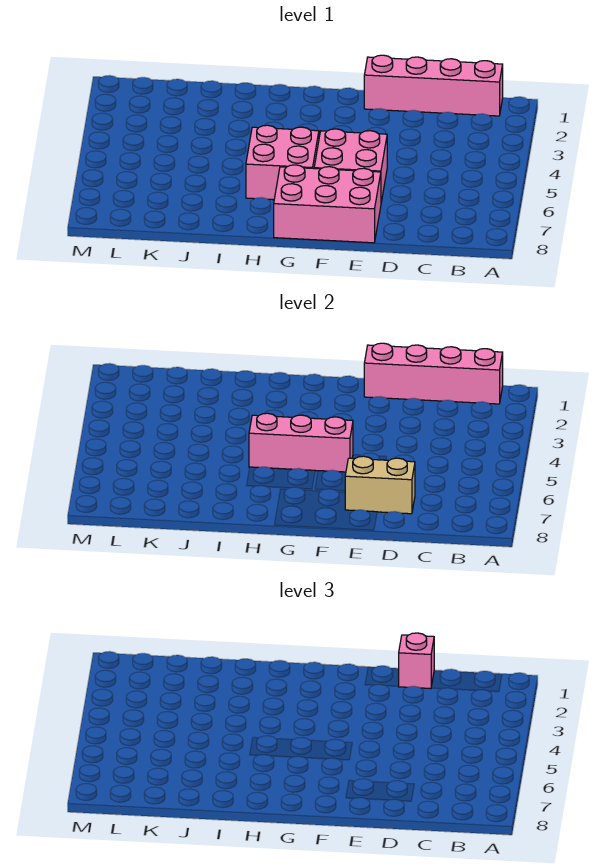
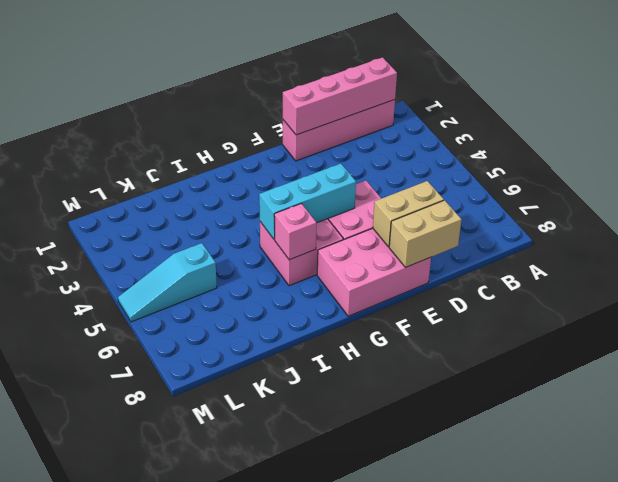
pink 1x1 brick [398,633,434,689] -> pink 1x1 brick moved to [274,203,317,260]
none -> tan 1x2 brick [389,200,462,268]
pink 1x3 brick [249,413,353,472] -> cyan 1x3 brick [259,164,356,239]
none -> cyan 1x3 slope [118,243,217,322]

